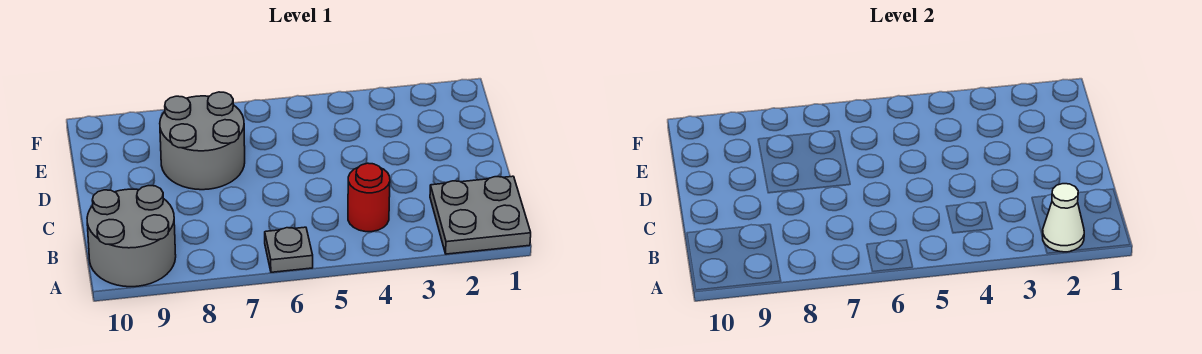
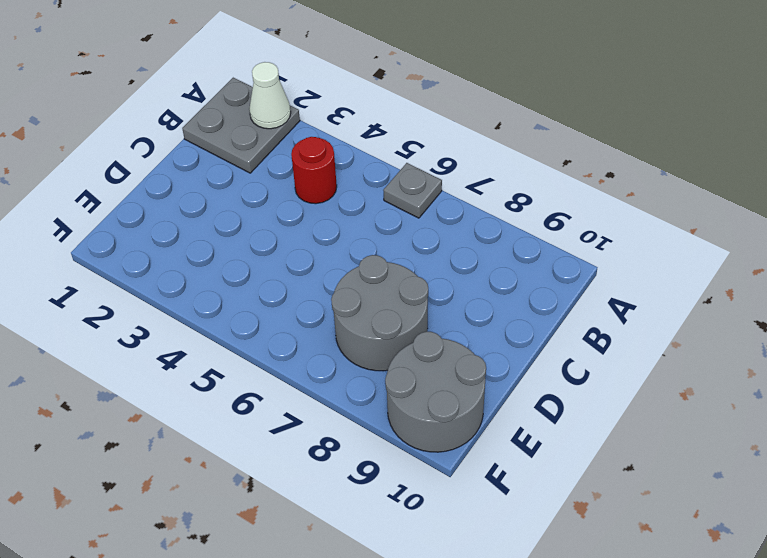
grey 2x2 round brick [87,186,176,287] -> grey 2x2 round brick moved to [385,332,486,452]

